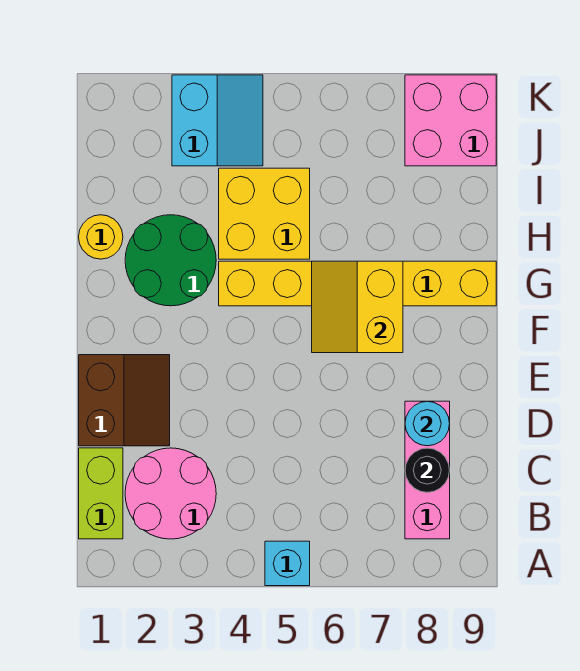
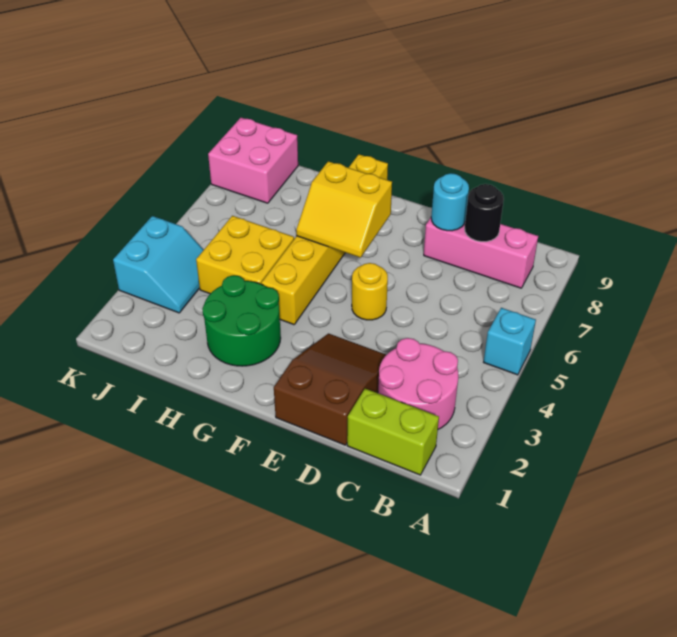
brown 2x2 slope [79,355,170,446] -> brown 2x3 slope [274,334,386,445]
yellow 1x1 round brick [79,215,123,259] -> yellow 1x1 round brick moved to [352,263,388,320]
cyan 2x2 slope [172,75,263,166] -> cyan 2x2 slope turned to [113,216,204,313]

